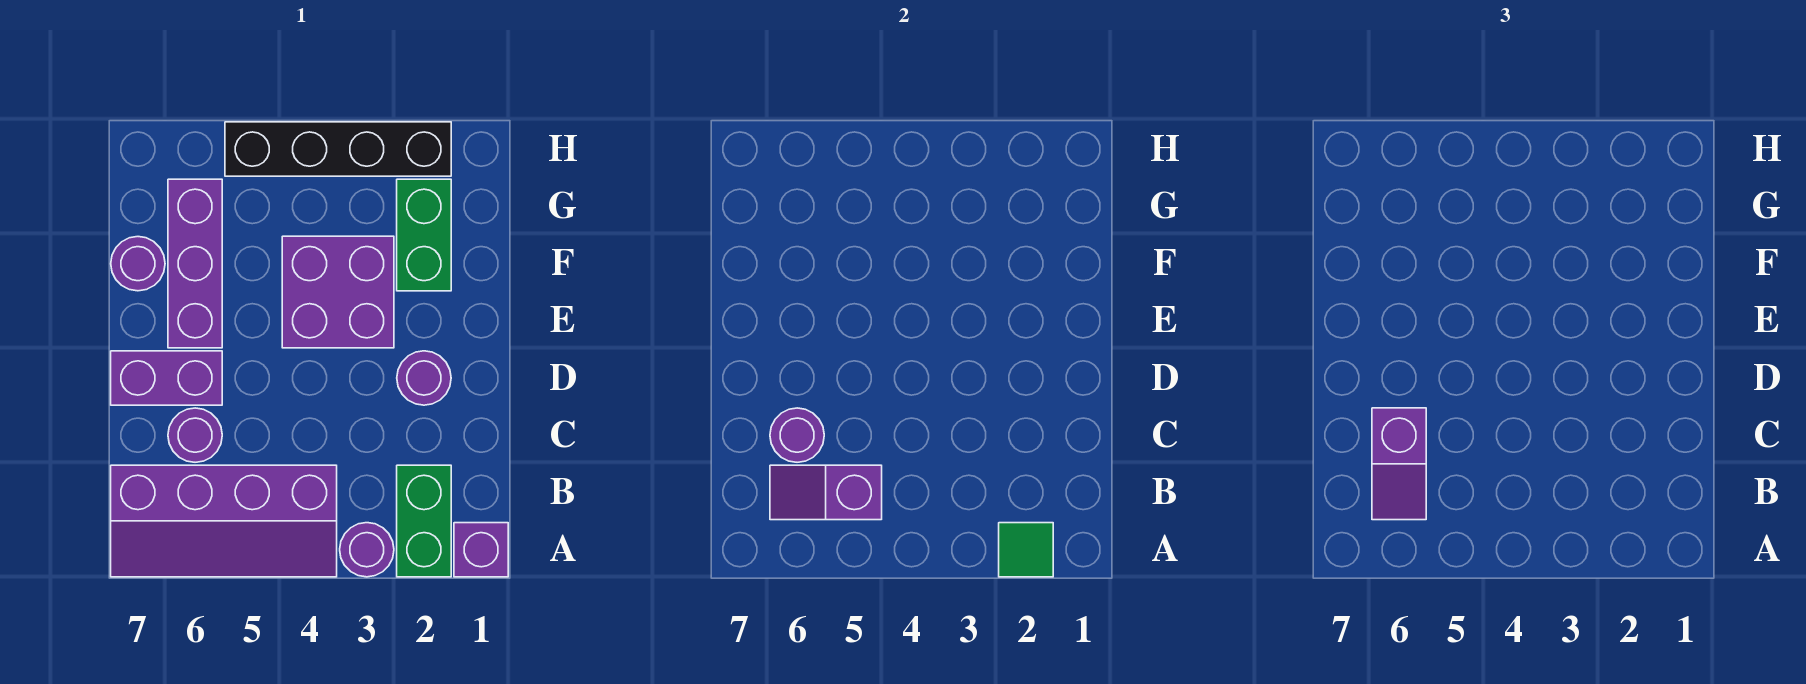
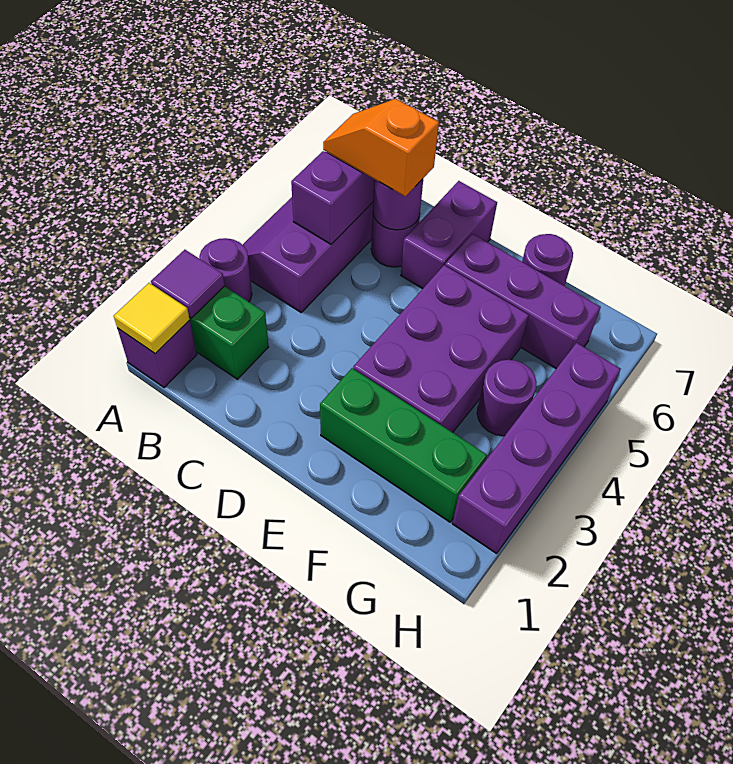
none -> yellow 1x1 tile [114,283,190,354]
green 1x1 tile [999,523,1053,577] -> purple 1x1 tile [151,250,225,318]
purple 1x2 slope [1372,408,1426,520] -> orange 1x2 slope [323,99,439,196]
purple 1x1 round brick [397,351,451,405] -> purple 1x1 round brick moved to [477,360,537,436]
purple 2x2 brick [282,236,394,348] -> purple 2x3 brick [353,265,529,432]
green 1x2 brick [397,179,451,291] -> green 1x3 brick [320,368,487,522]
black 1x4 brick [225,122,451,176] -> purple 1x4 brick [452,343,621,553]

